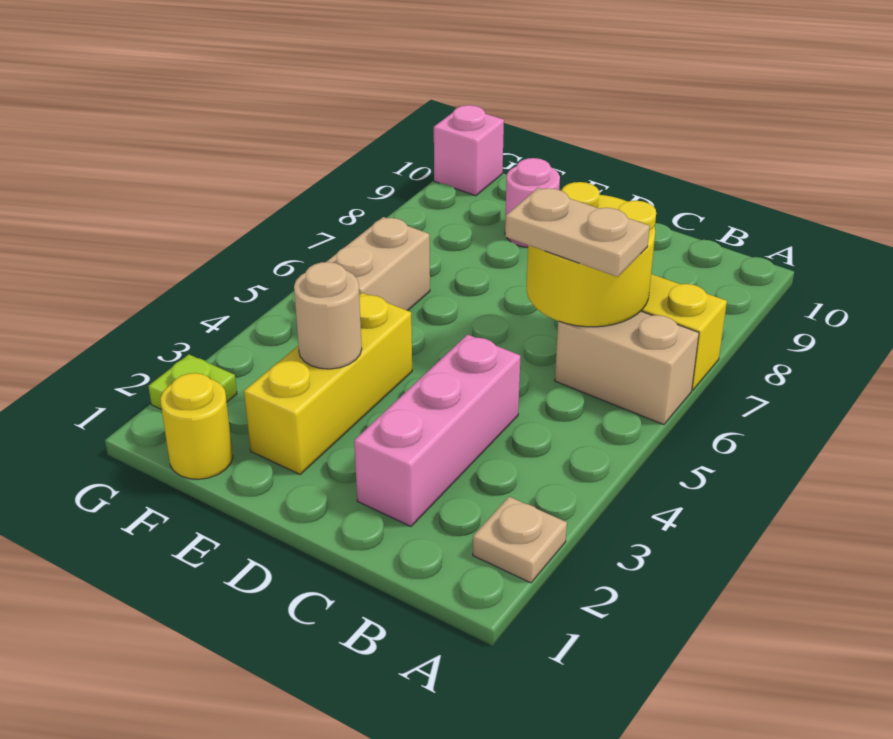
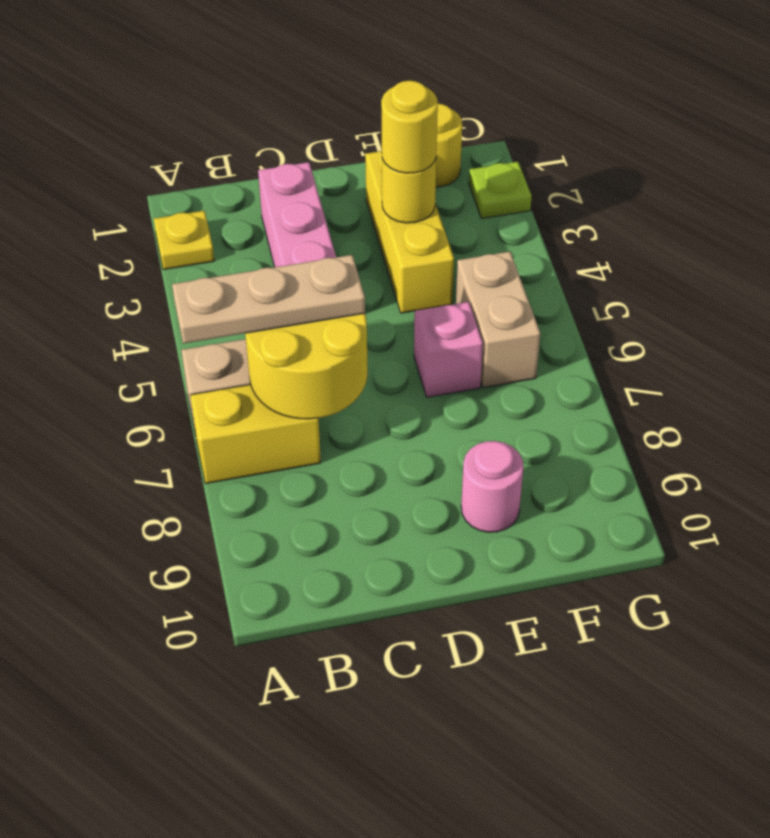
tan 1x1 plate [473,497,567,583] -> yellow 1x1 plate [154,211,214,270]
tan 1x2 plate [505,188,650,277] -> tan 1x3 plate [172,255,365,344]
tan 1x1 round brick [294,262,362,369] -> yellow 1x1 round brick [382,159,436,223]
none -> yellow 1x1 round brick [381,81,438,173]
pink 1x1 brick [434,105,504,196] -> pink 1x1 brick moved to [414,302,483,397]

